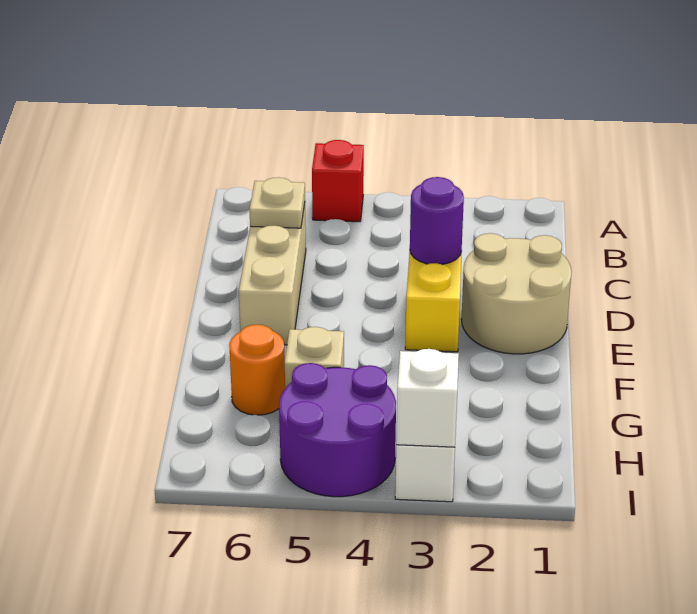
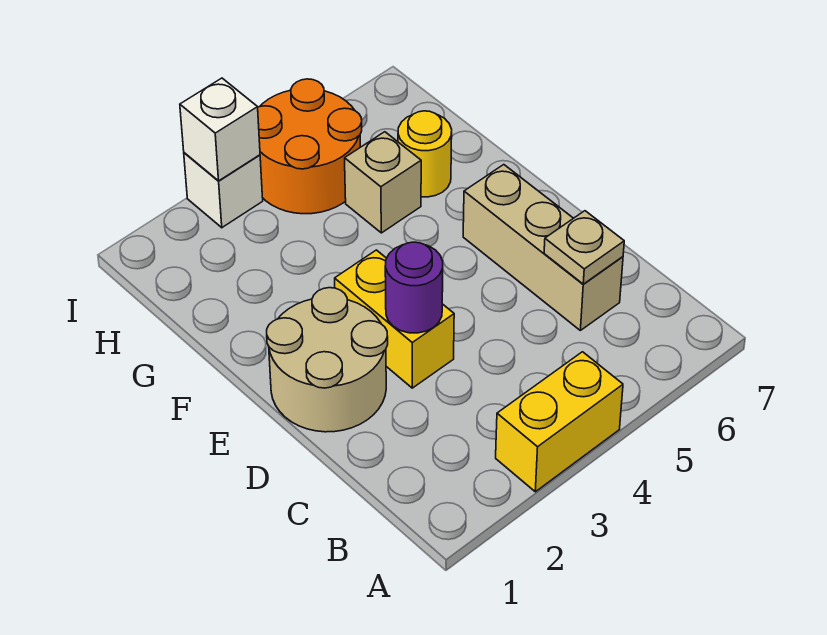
none -> yellow 1x2 brick [496,352,623,492]
red 1x1 brick [312,140,364,222] -> none
orange 1x1 round brick [229,325,285,415] -> yellow 1x1 round brick [398,111,452,197]
purple 2x2 round brick [279,363,396,497] -> orange 2x2 round brick [258,79,362,214]

